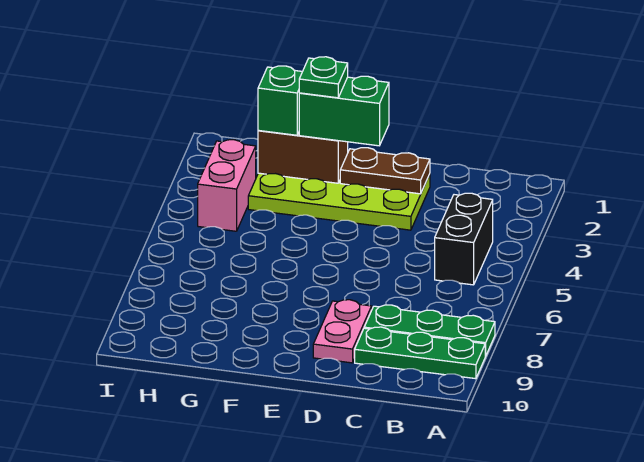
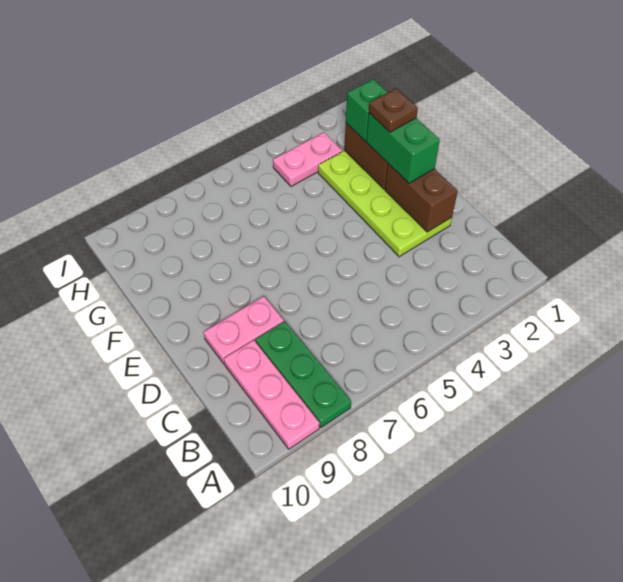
green 1x3 plate [355,327,485,379] -> pink 1x3 plate [224,340,320,449]
black 1x2 brick [435,193,493,285] -> none
brown 1x2 plate [340,148,430,194] -> brown 1x2 brick [385,164,458,232]
green 1x1 plate [299,57,348,98] -> brown 1x1 plate [369,88,418,132]
pink 1x2 brick [198,140,256,231] -> pink 1x2 plate [273,132,342,186]

